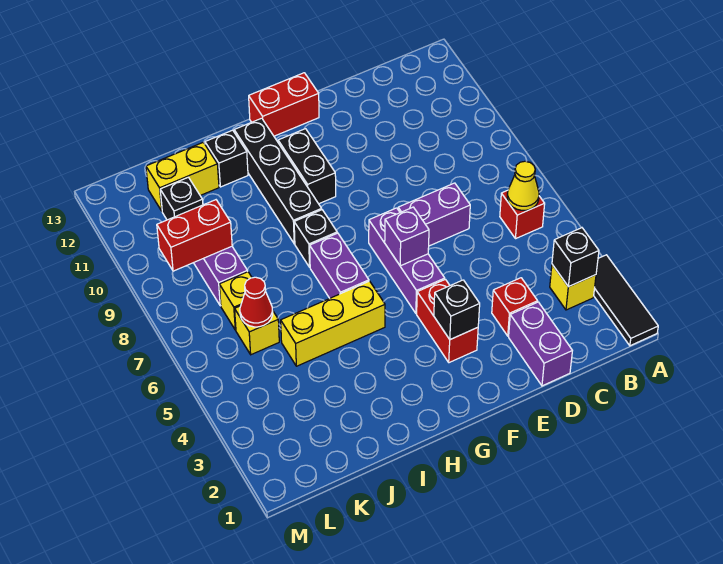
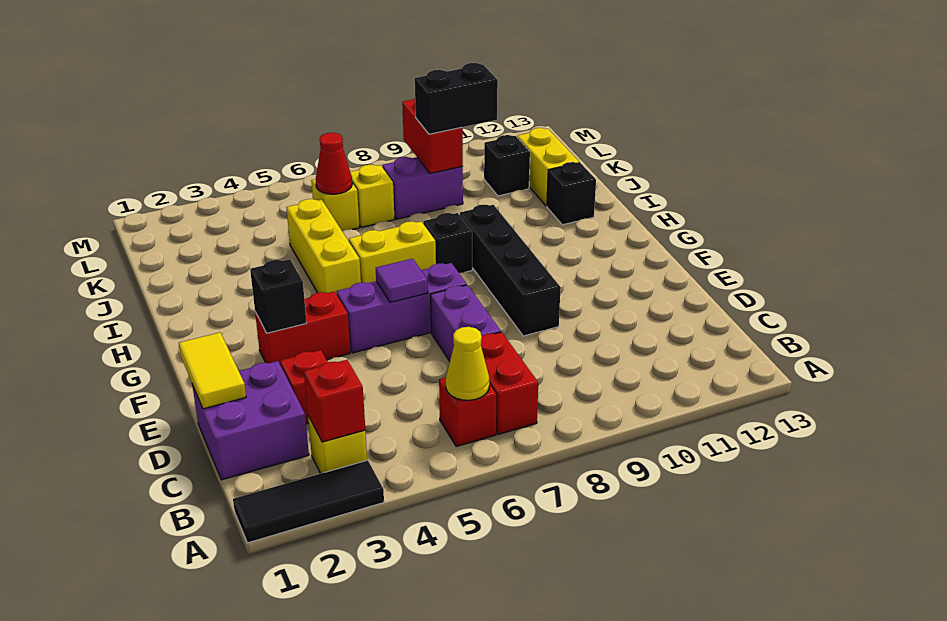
black 1x1 brick [552,228,599,287] -> red 1x1 brick [304,360,365,442]
purple 1x2 brick [509,302,572,386] -> purple 2x2 brick [192,361,309,480]
none -> yellow 1x2 tile [179,332,246,409]
purple 1x1 brick [385,207,429,266] -> purple 1x1 tile [376,259,428,302]
red 1x2 brick [249,73,319,136] -> red 1x2 brick moved to [481,332,538,434]
black 1x2 brick [278,129,336,204] -> black 1x2 brick moved to [415,63,498,134]
purple 1x2 brick [310,233,369,298] -> yellow 1x2 brick [349,221,436,283]
black 1x4 brick [234,118,322,244] -> black 1x4 brick turned to [460,205,561,336]

